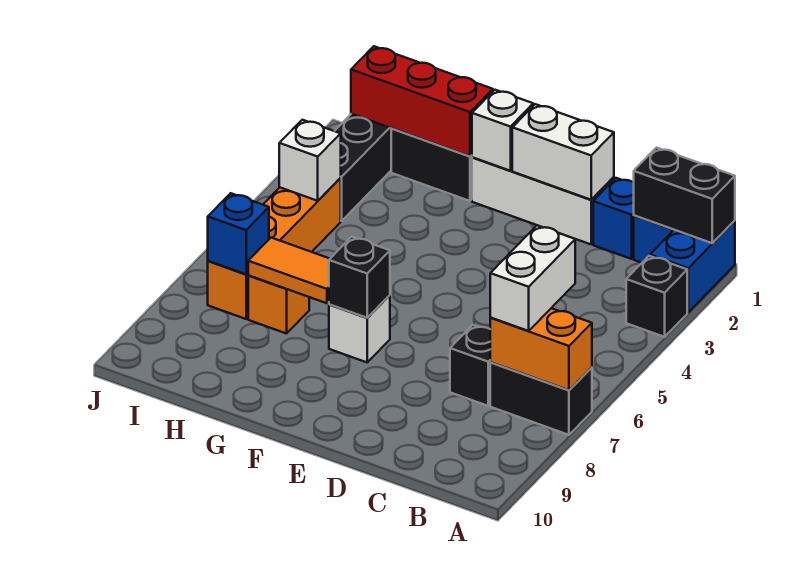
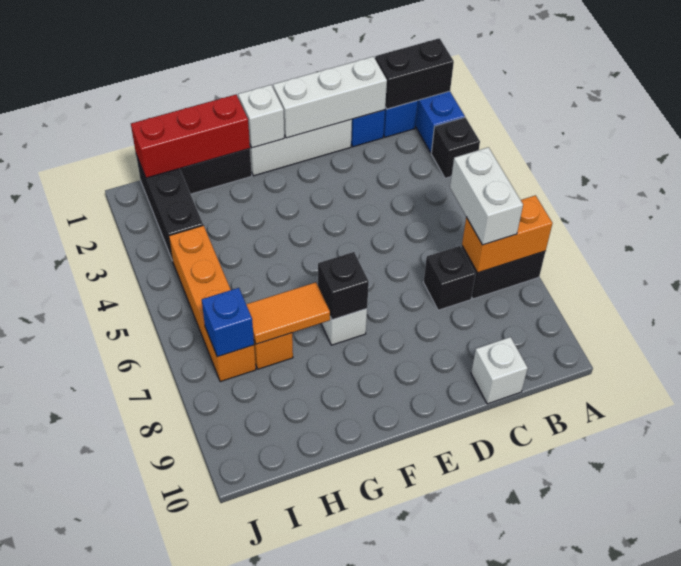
white 1x2 brick [512,104,614,200] -> white 1x3 brick [273,57,387,138]
white 1x1 brick [279,120,341,201] -> white 1x1 brick moved to [471,337,528,404]

